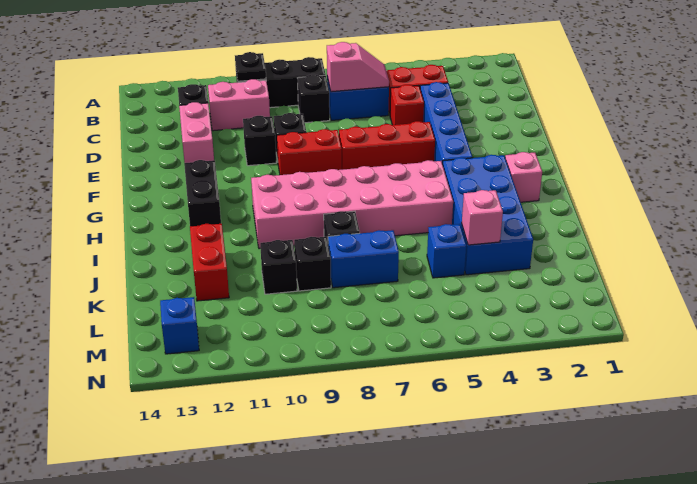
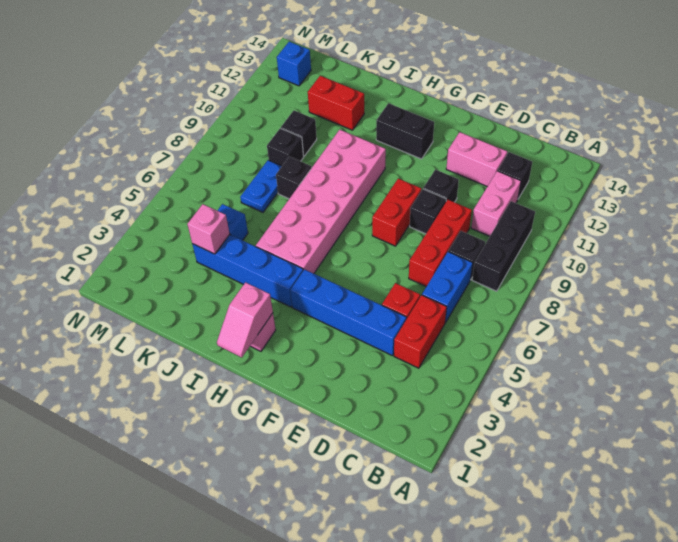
black 1x1 plate [235,52,266,81] -> none
pink 1x2 slope [327,42,389,92] -> pink 1x2 slope moved to [217,282,273,358]
red 1x3 brick [339,121,435,170] -> red 1x3 brick moved to [409,200,472,287]
blue 2x4 brick [443,155,533,275] -> blue 1x4 brick [192,235,303,307]
blue 1x2 brick [328,230,399,288] -> blue 1x2 plate [240,160,282,212]

